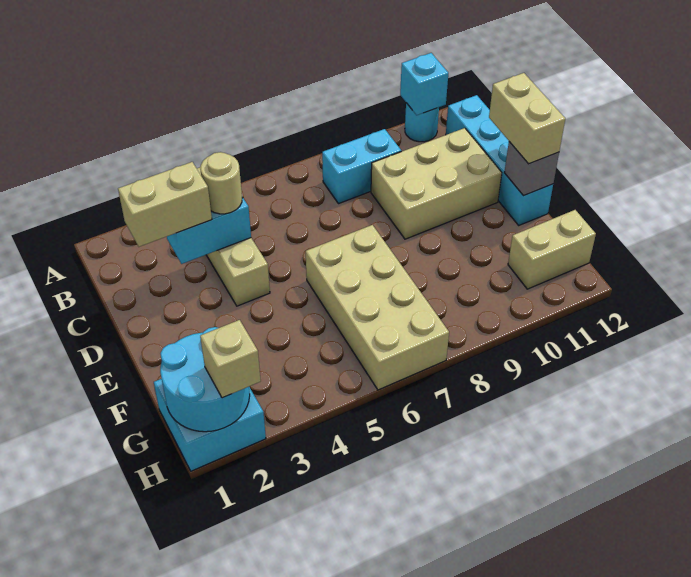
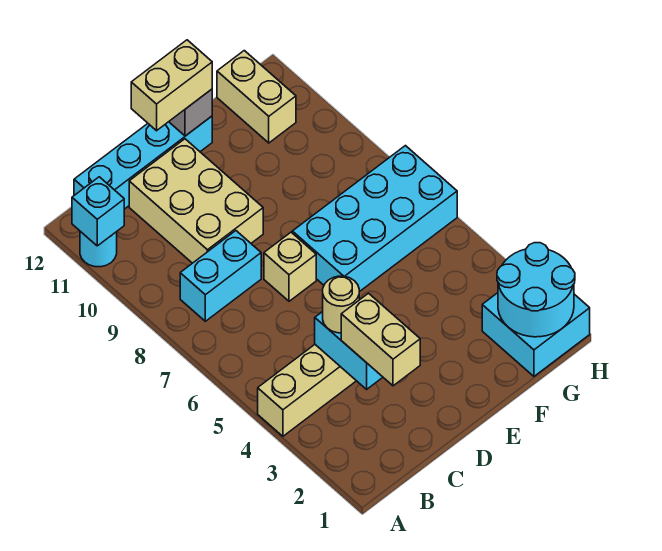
cyan 1x2 brick [322,129,401,204] -> cyan 1x2 brick turned to [180,231,261,321]
tan 2x4 brick [306,225,449,390] -> cyan 2x4 brick [292,146,457,292]
tan 1x1 brick [200,320,261,398] -> tan 1x1 brick moved to [264,232,316,301]

